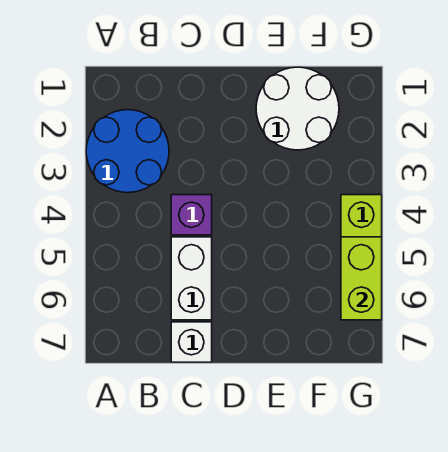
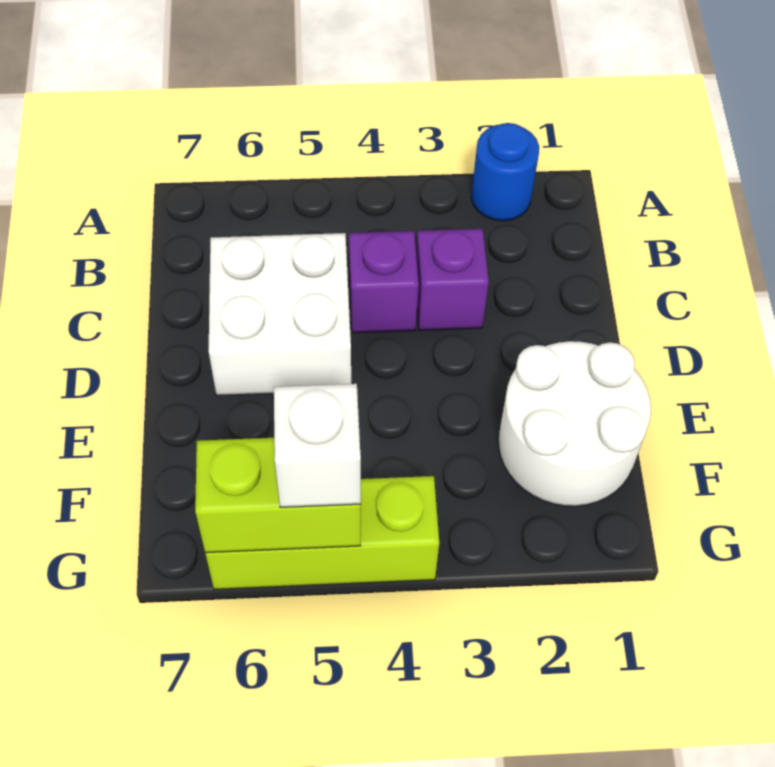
blue 2x2 round brick [86,110,169,193] -> blue 1x1 round brick [471,123,539,221]
none -> purple 1x1 brick [416,229,489,330]
white 1x2 brick [171,237,212,320] -> white 2x2 brick [209,233,351,396]
white 1x1 brick [171,322,212,362] -> white 1x1 brick moved to [274,384,361,507]

